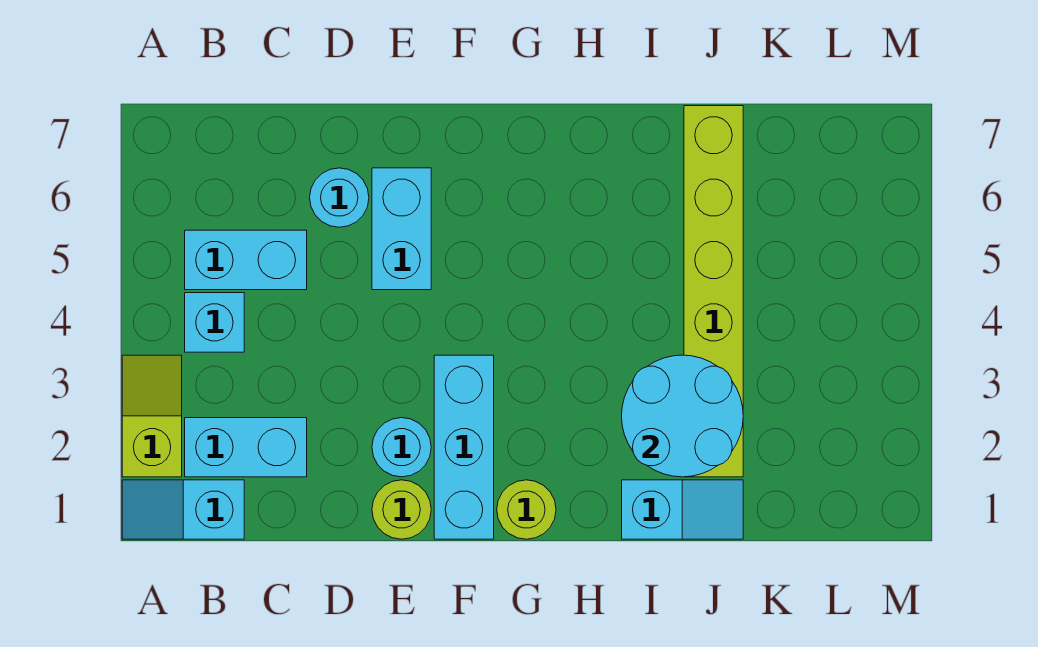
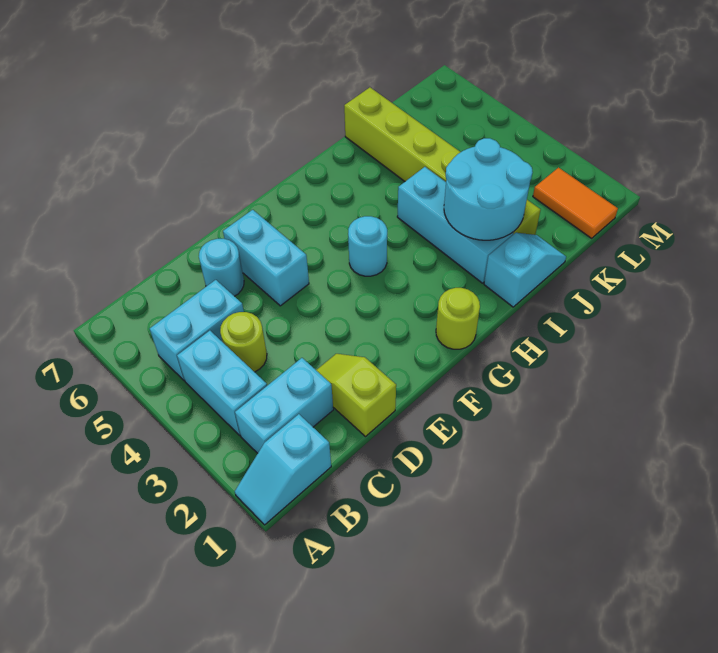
lime 1x2 slope [122,355,182,477] -> lime 1x2 slope moved to [316,354,396,437]
cyan 1x1 brick [185,293,244,352] -> cyan 1x2 brick [177,331,267,435]
lime 1x1 round brick [372,480,431,539] -> lime 1x1 round brick moved to [220,312,267,372]
cyan 1x1 round brick [372,418,431,477] -> cyan 1x1 round brick moved to [348,216,387,276]
cyan 1x3 brick [434,355,494,539] -> cyan 1x3 brick moved to [397,167,513,283]
none -> orange 1x2 tile [533,168,618,238]

